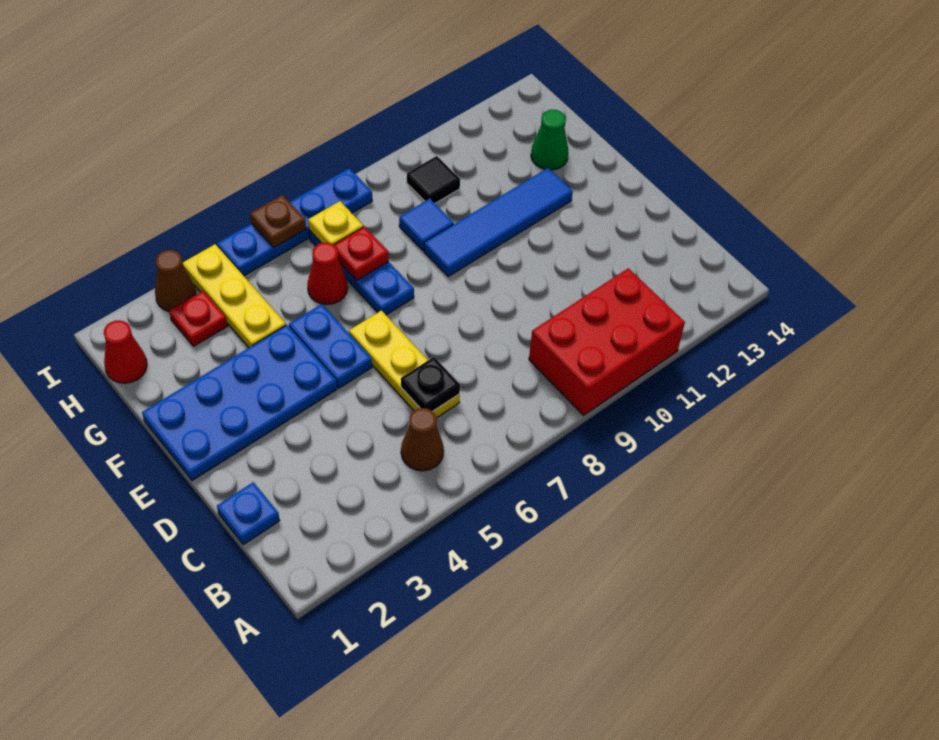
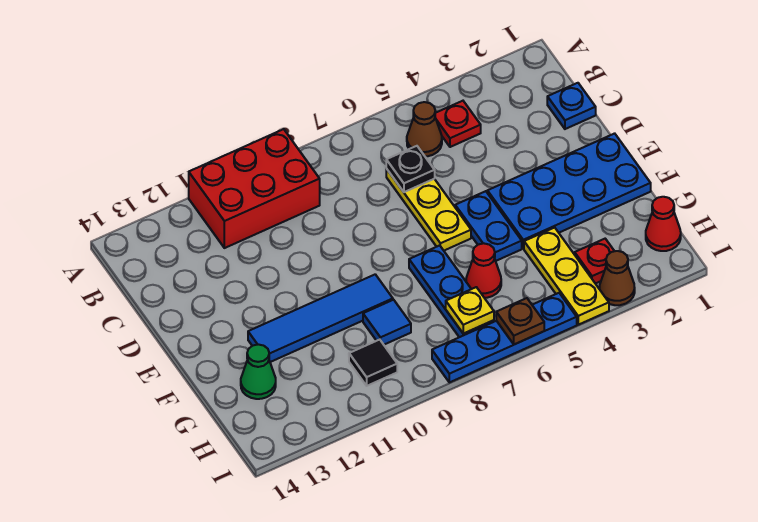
red 1x1 plate [334,227,389,280] -> red 1x1 plate moved to [435,101,481,147]

